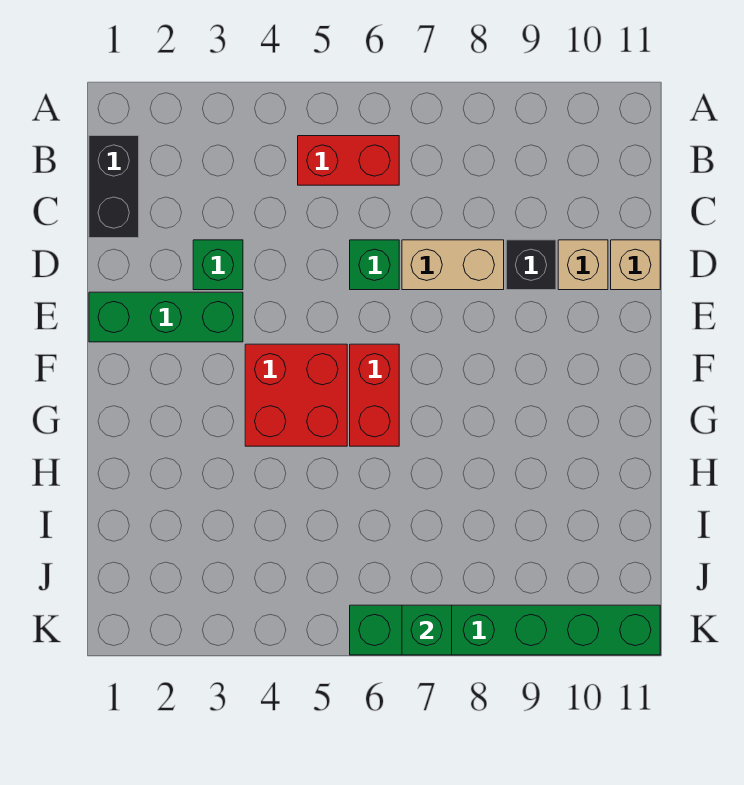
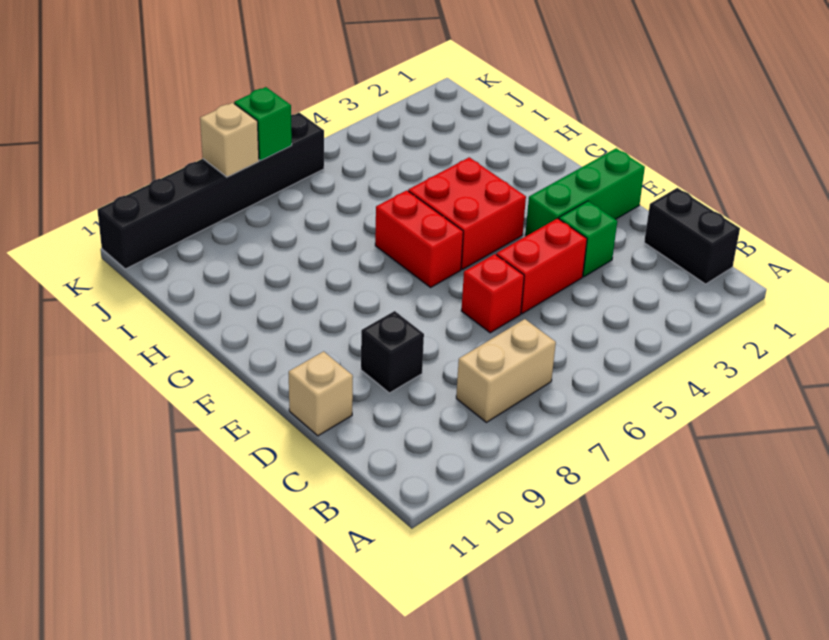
red 1x2 brick [298,136,399,185] -> red 1x2 brick moved to [496,218,587,314]
green 1x1 brick [350,240,399,290] -> red 1x1 brick [461,254,524,333]
tan 1x2 brick [402,240,504,290] -> tan 1x2 brick moved to [456,319,556,422]
tan 1x1 brick [558,240,608,290] -> tan 1x1 brick moved to [200,103,259,177]
green 1x6 brick [350,605,660,655] -> black 1x6 brick [97,113,324,269]

